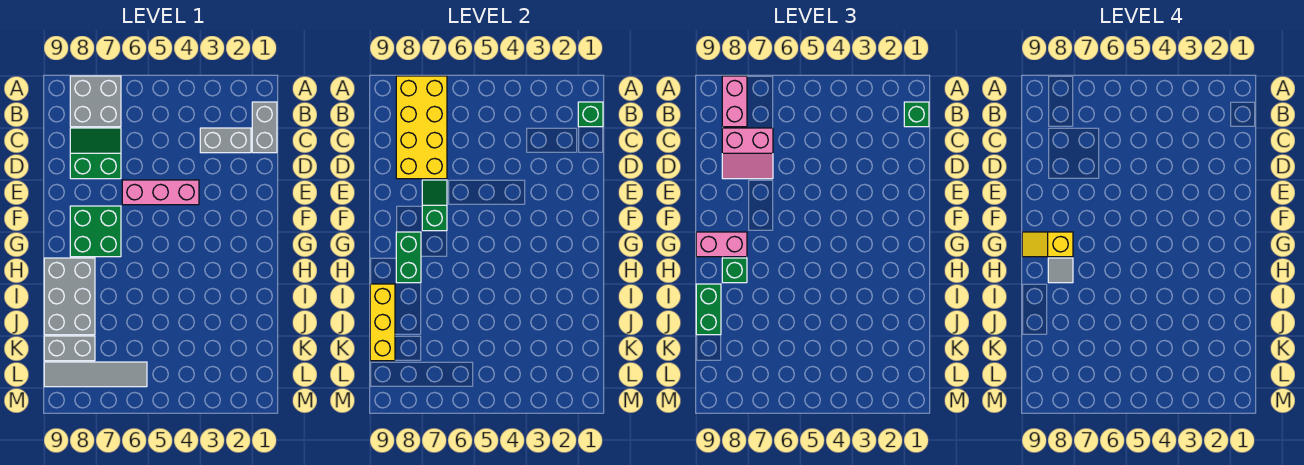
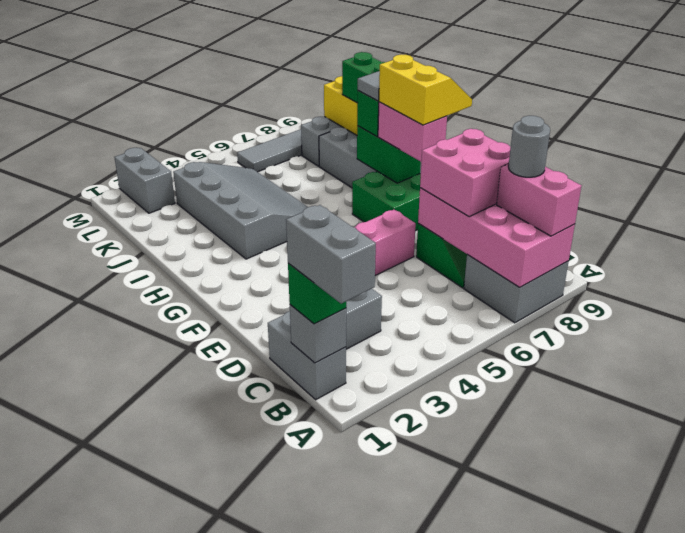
none -> grey 1x2 brick [286,205,376,304]
yellow 2x4 brick [396,76,447,179] -> pink 2x4 brick [418,188,575,287]
green 1x1 brick [578,102,603,127] -> grey 1x1 brick [290,305,346,363]
none -> grey 1x1 round brick [508,116,550,177]
pink 2x2 slope [722,128,773,179] -> pink 2x2 brick [420,129,510,217]
green 1x2 slope [422,180,447,231] -> none
pink 1x2 brick [696,232,747,257] -> pink 1x2 brick turned to [378,102,447,162]
yellow 1x2 slope [1022,232,1073,257] -> yellow 2x2 slope [379,54,472,125]
none -> grey 3x4 slope [173,162,307,259]
none -> grey 1x2 brick [114,148,175,213]

